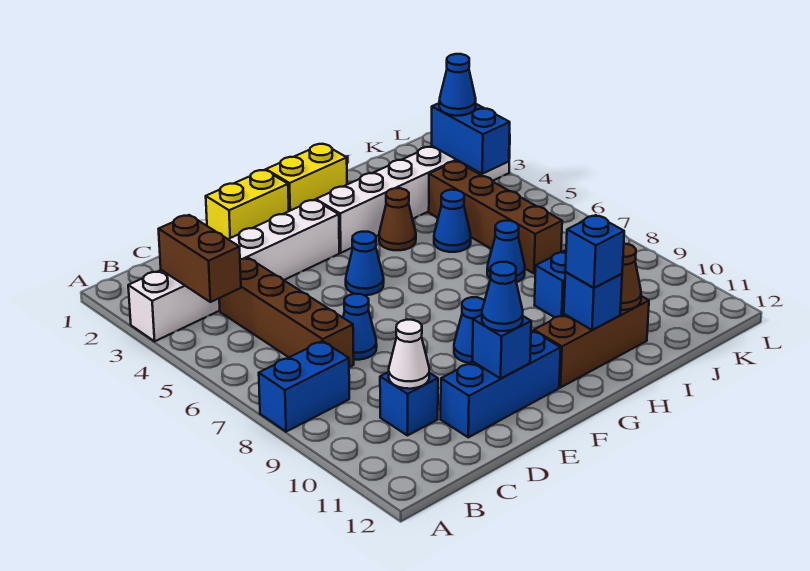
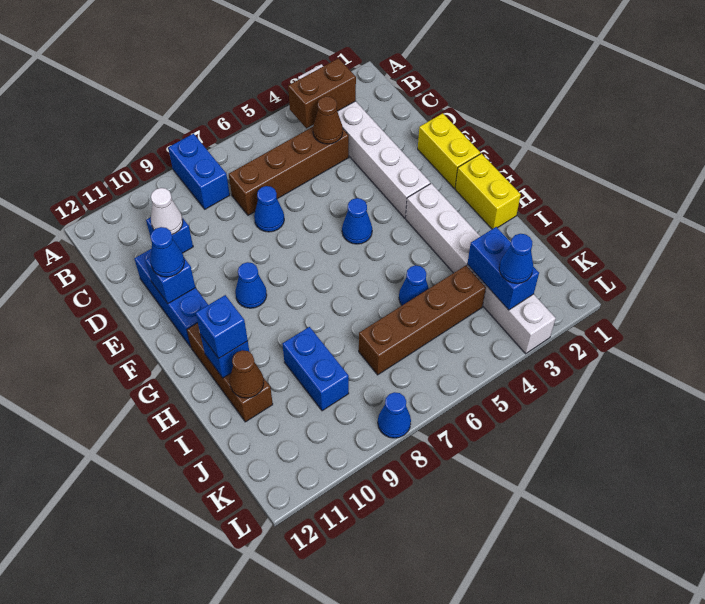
brown 1x1 cone [379,188,416,250] -> brown 1x1 cone moved to [313,96,343,144]
blue 1x1 cone [487,221,525,282] -> blue 1x1 cone moved to [378,392,411,438]
blue 1x2 brick [432,103,510,174] -> blue 1x2 brick turned to [467,227,539,310]

